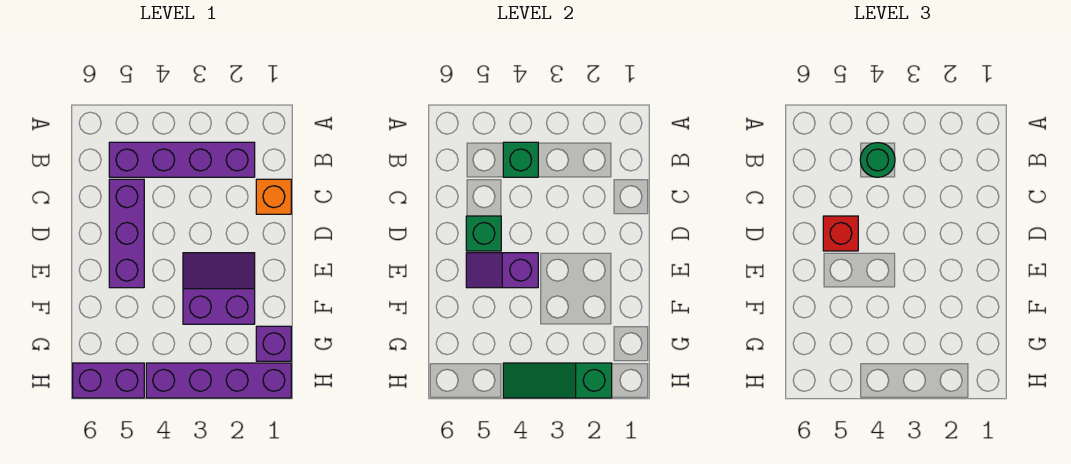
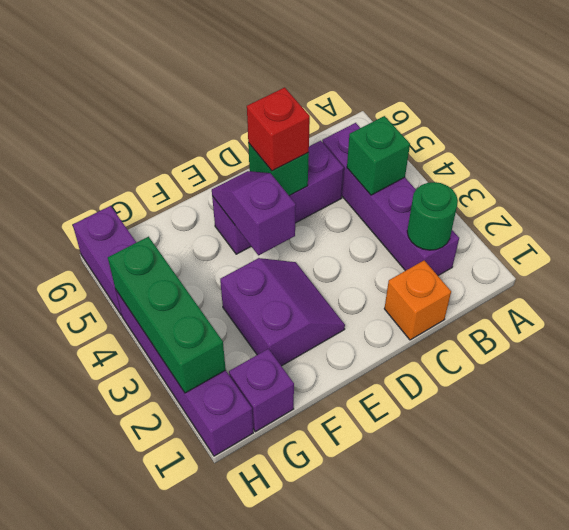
green 1x1 round brick [860,143,895,177] -> green 1x1 round brick moved to [407,182,458,250]
green 1x3 slope [503,363,612,398] -> green 1x3 brick [108,237,226,393]

